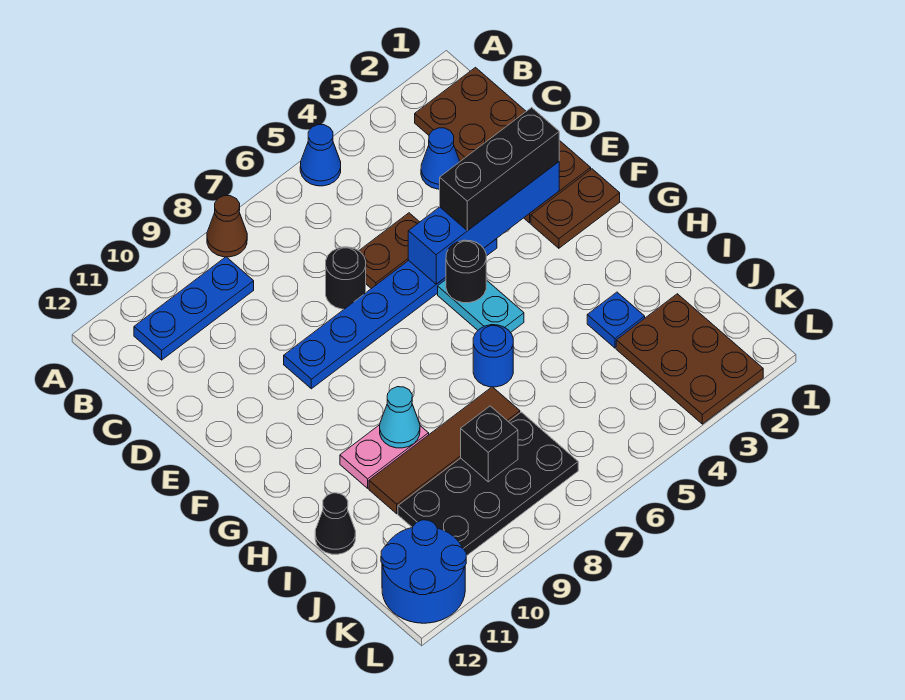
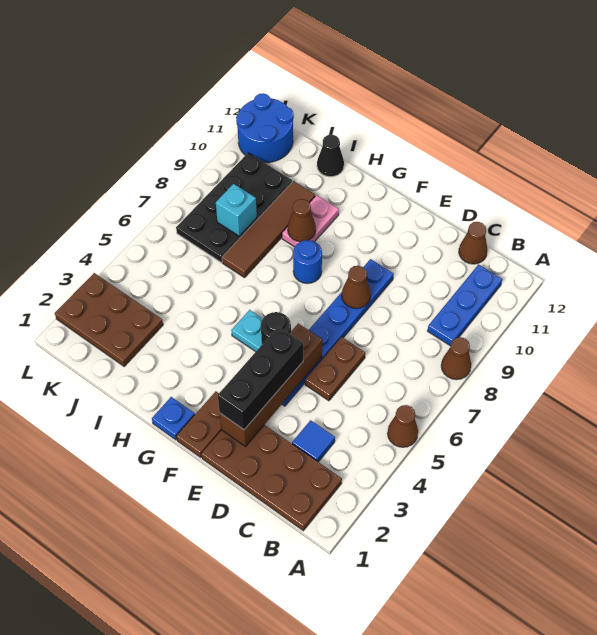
blue 1x1 cone [300,125,341,186] -> brown 1x1 cone [387,405,418,447]
blue 1x1 cone [421,128,460,189] -> blue 1x1 tile [292,420,335,462]
none -> brown 1x1 cone [459,222,487,264]
black 1x1 round brick [326,247,366,309] -> none
blue 1x4 brick [408,162,559,284] -> brown 1x4 brick [220,323,322,446]
none -> brown 1x1 cone [342,266,371,308]
blue 1x1 round brick [473,325,513,387] -> blue 1x1 round brick moved to [293,240,322,284]
cyan 1x1 cone [380,387,420,448] -> brown 1x1 cone [288,199,316,242]
blue 1x1 plate [587,292,645,348] -> blue 1x1 plate moved to [152,397,195,440]
black 1x1 brick [461,406,518,482] -> cyan 1x1 brick [216,184,257,236]

